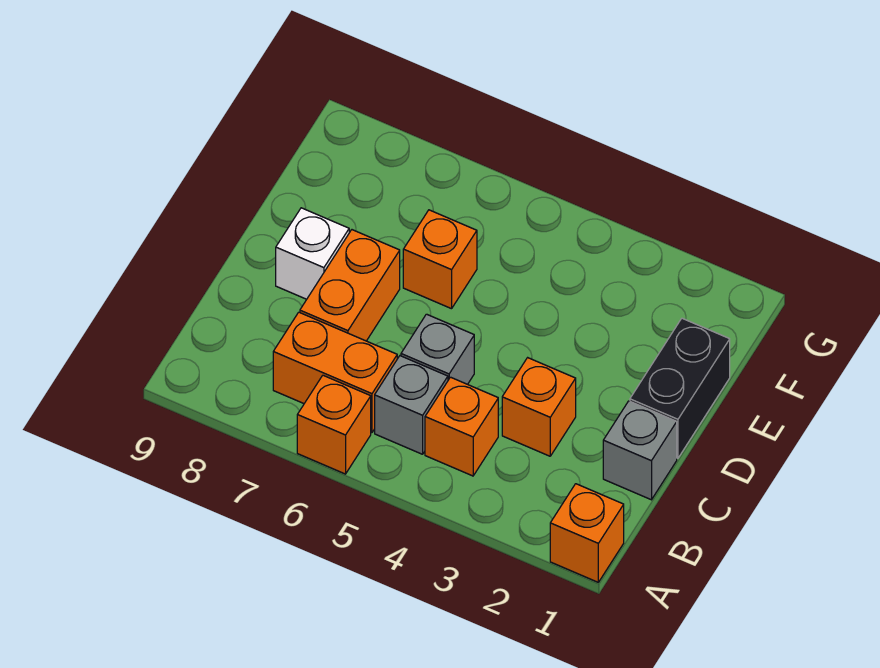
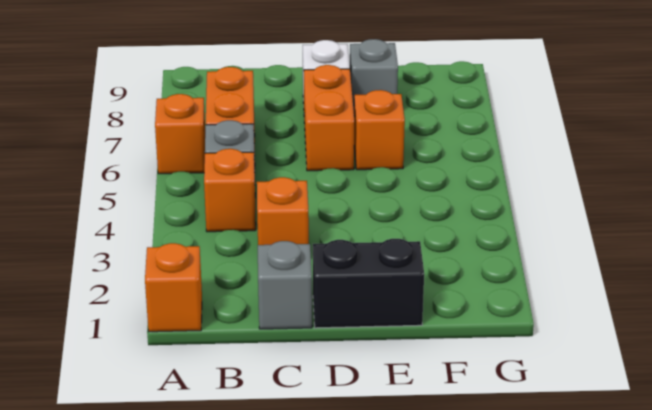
grey 1x1 brick [401,314,474,384] -> grey 1x1 brick moved to [350,39,398,110]
orange 1x2 brick [300,230,400,341] -> orange 1x2 brick turned to [304,65,354,171]

